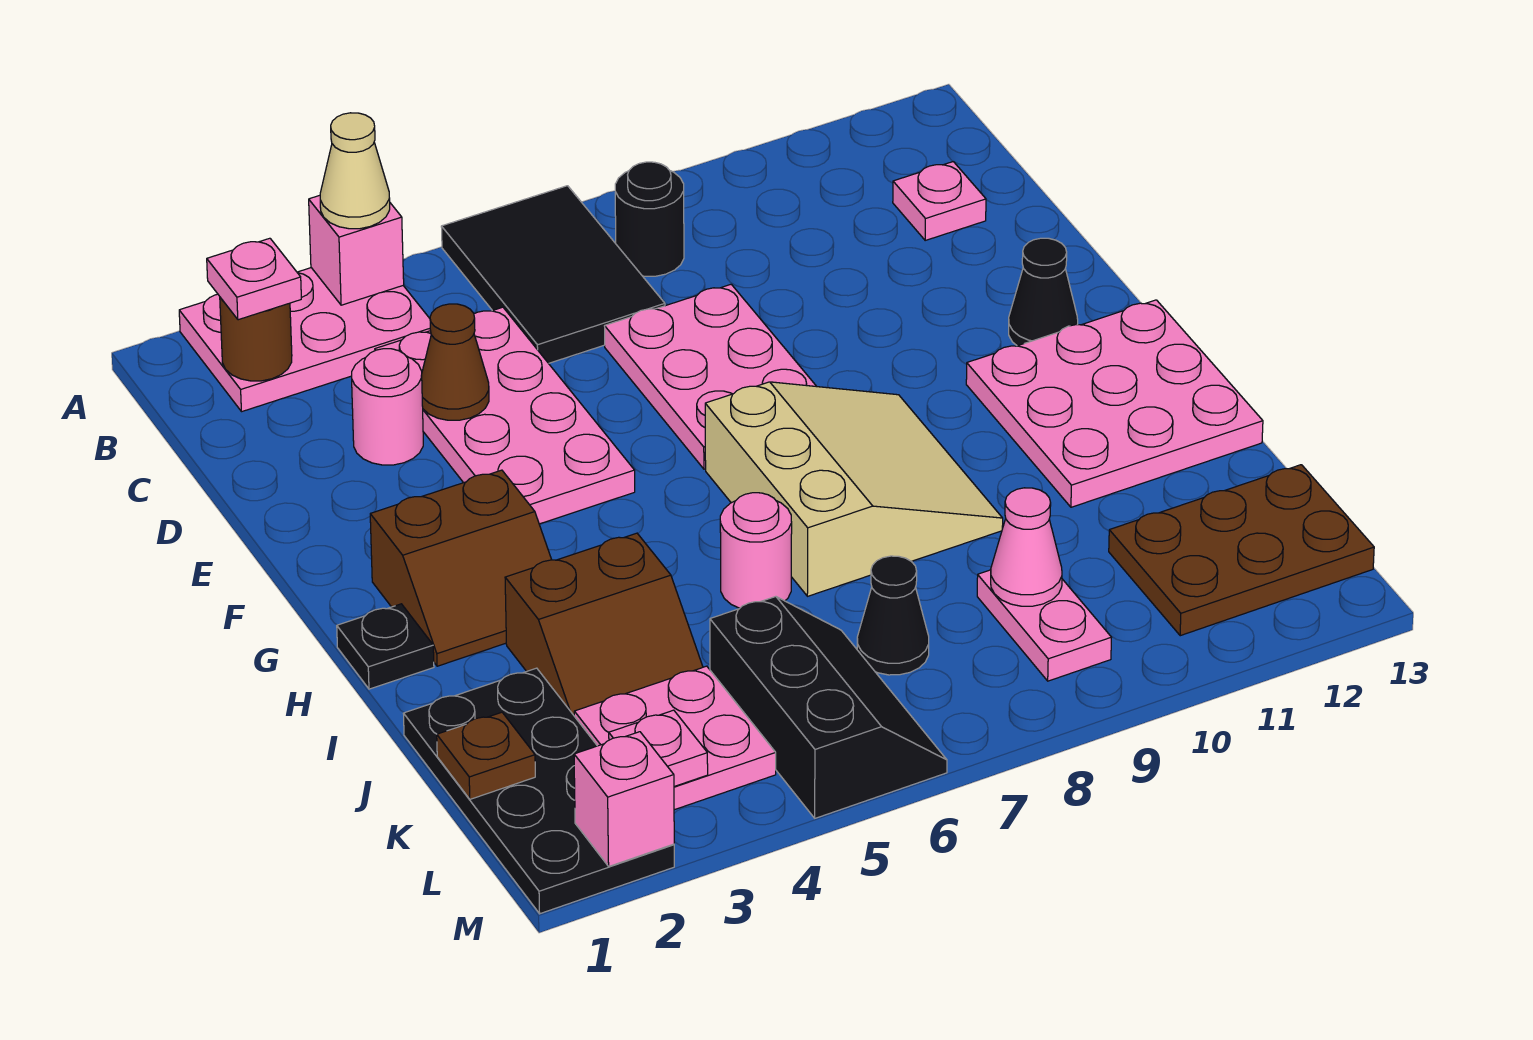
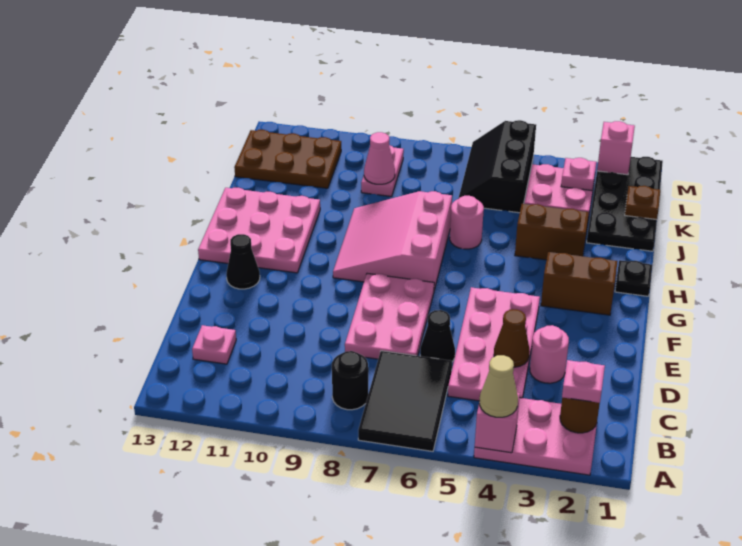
tan 3x3 slope [705,382,1003,596] -> pink 3x3 slope [333,191,452,290]
black 1x1 cone [857,556,929,675] -> black 1x1 cone moved to [420,310,455,362]

